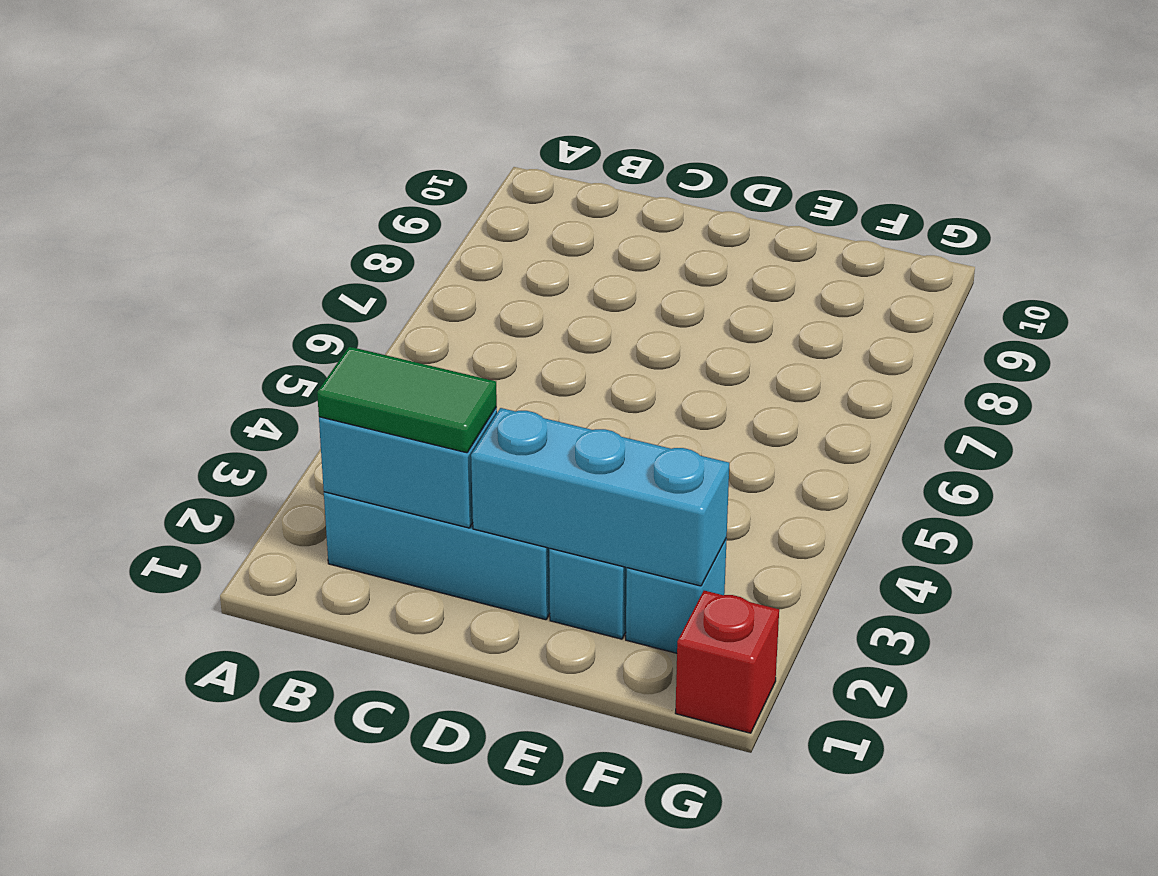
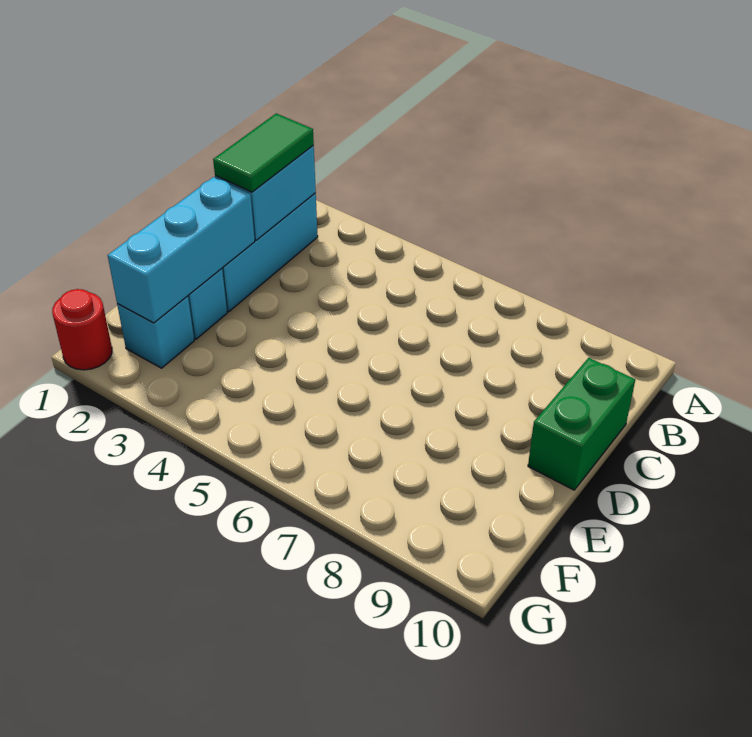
none -> green 1x2 brick [528,358,635,490]
red 1x1 brick [676,591,779,733] -> red 1x1 round brick [52,289,112,370]

